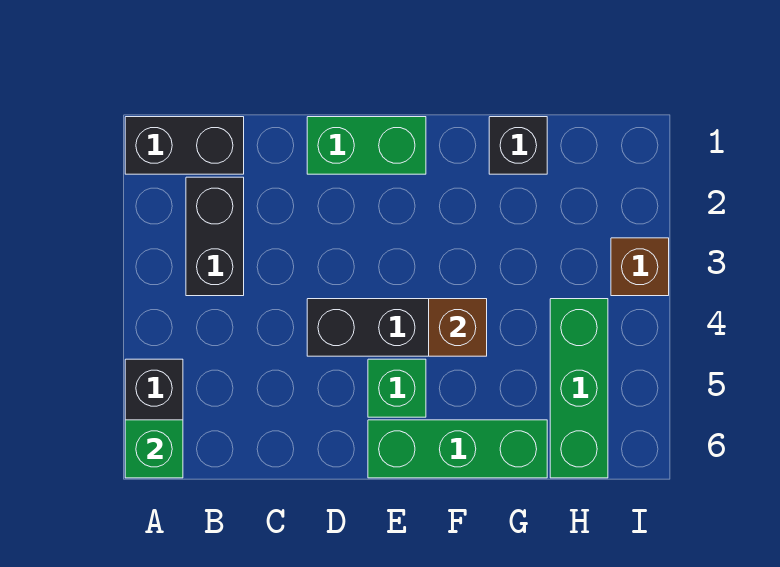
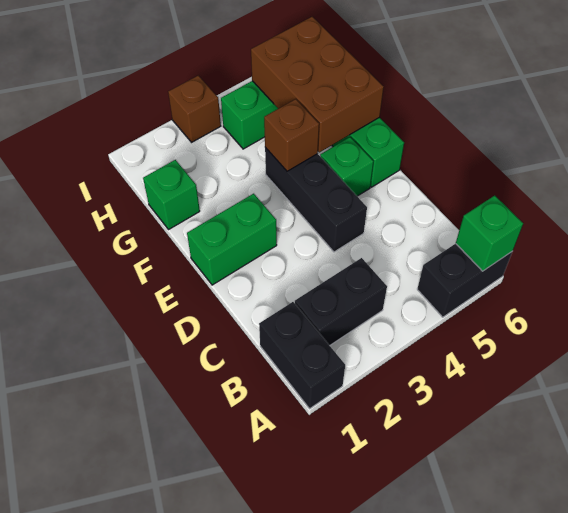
green 1x2 brick [307,117,426,174] -> green 1x2 brick turned to [187,194,277,285]
none -> brown 2x3 brick [251,17,384,152]
black 1x1 brick [489,117,547,174] -> green 1x1 brick [143,160,200,230]

